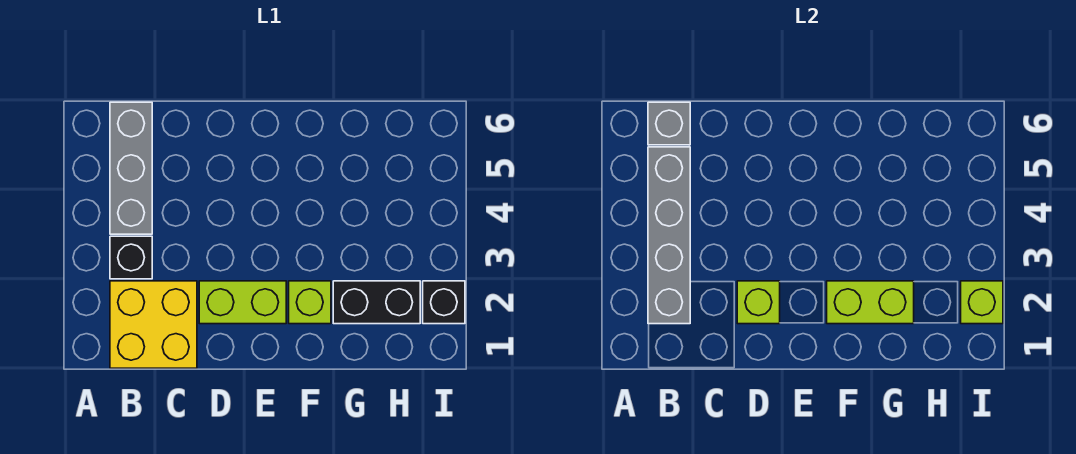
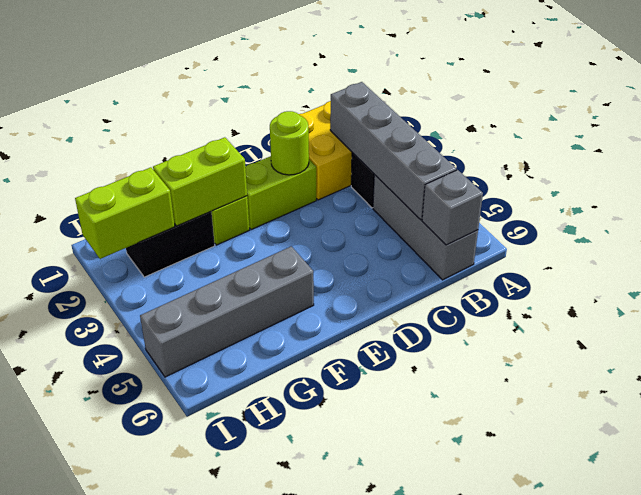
lime 1x1 brick [737,281,780,324] -> lime 1x1 round brick [270,111,309,175]
none -> grey 1x4 brick [140,246,314,377]
black 1x1 brick [423,281,465,324] -> none
lime 1x1 brick [961,281,1003,324] -> lime 1x2 brick [75,167,175,259]

